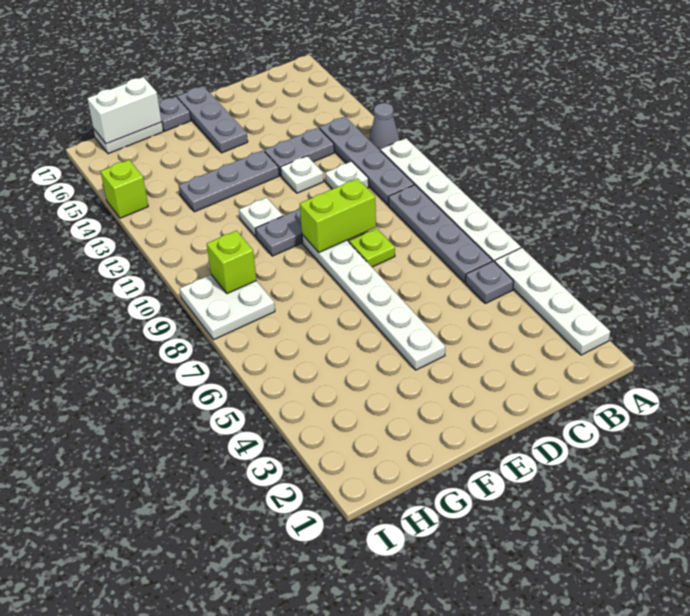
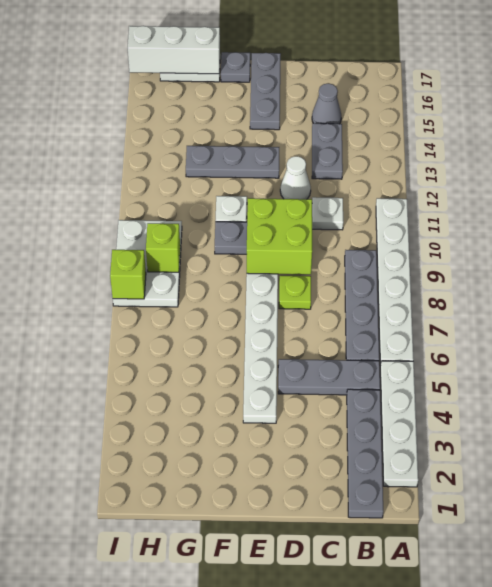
grey 1x1 cone [369,103,399,150] -> grey 1x1 cone moved to [312,83,341,124]
grey 1x1 plate [466,261,513,303] -> grey 1x3 plate [278,359,380,395]
grey 1x4 plate [320,117,414,205] -> grey 1x4 plate moved to [347,389,383,518]
grey 1x2 plate [265,128,334,175] -> grey 1x2 plate turned to [312,123,343,179]
lime 1x2 brick [300,179,376,252] -> lime 2x2 brick [247,198,312,274]
white 1x1 plate [281,156,324,193] -> white 1x1 cone [280,156,311,199]
white 1x2 brick [87,77,162,144] -> white 1x3 brick [128,26,220,74]
white 2x2 plate [180,275,275,339] -> white 2x3 plate [113,220,182,307]
lime 1x1 brick [101,160,148,218] -> lime 1x1 brick moved to [110,250,146,299]

